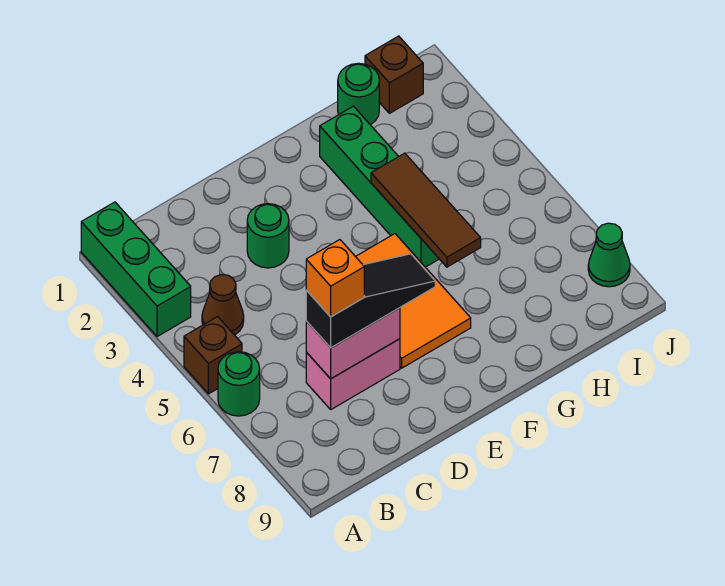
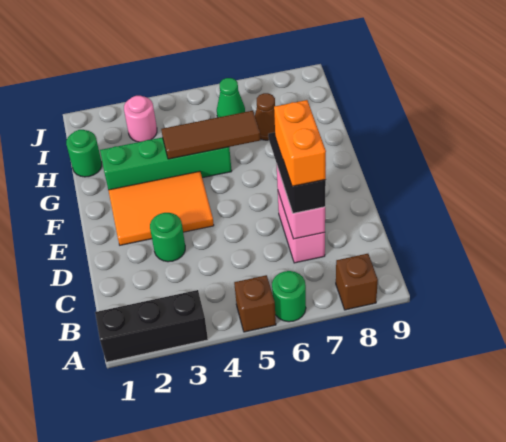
green 1x3 brick [81,202,191,337] -> black 1x3 brick [95,290,208,362]
brown 1x1 cone [202,275,244,335] -> brown 1x1 cone moved to [255,93,275,140]
orange 1x1 brick [306,240,364,317] -> orange 1x2 brick [274,100,326,186]
orange 2x3 tile [356,234,471,368] -> orange 2x3 tile moved to [108,171,214,245]
brown 1x1 brick [365,36,423,113] -> brown 1x1 brick moved to [336,254,378,310]
none -> pink 1x1 round brick [124,96,157,142]
green 1x1 cone [588,223,630,287] -> green 1x1 cone moved to [217,78,245,117]

